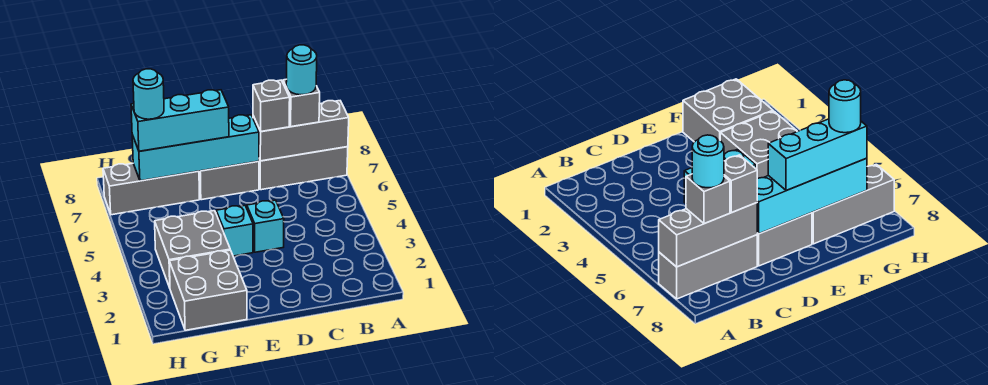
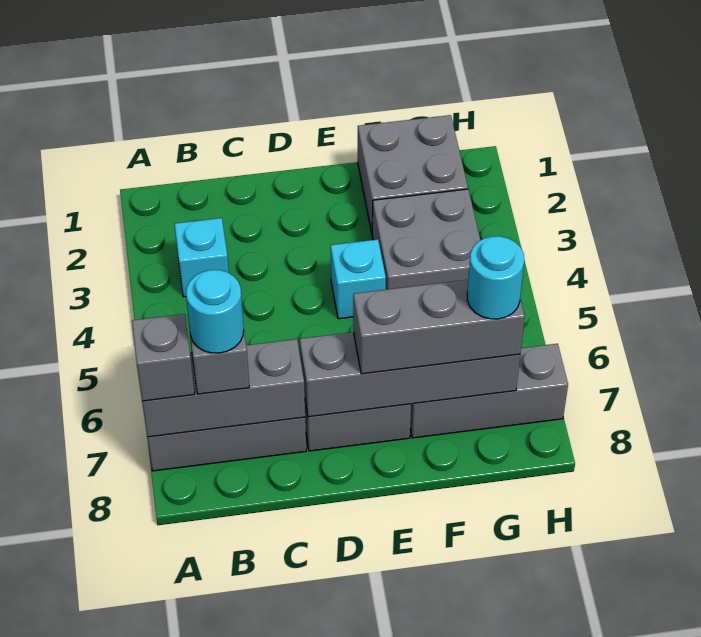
grey 1x1 brick [253,80,290,132] -> grey 1x1 brick moved to [132,314,194,401]
cyan 1x1 brick [247,200,284,252] -> cyan 1x1 brick moved to [175,218,229,297]
cyan 1x4 brick [132,115,259,181] -> grey 1x4 brick [300,332,520,417]
cyan 1x3 brick [131,90,229,151] -> grey 1x3 brick [353,280,525,374]

